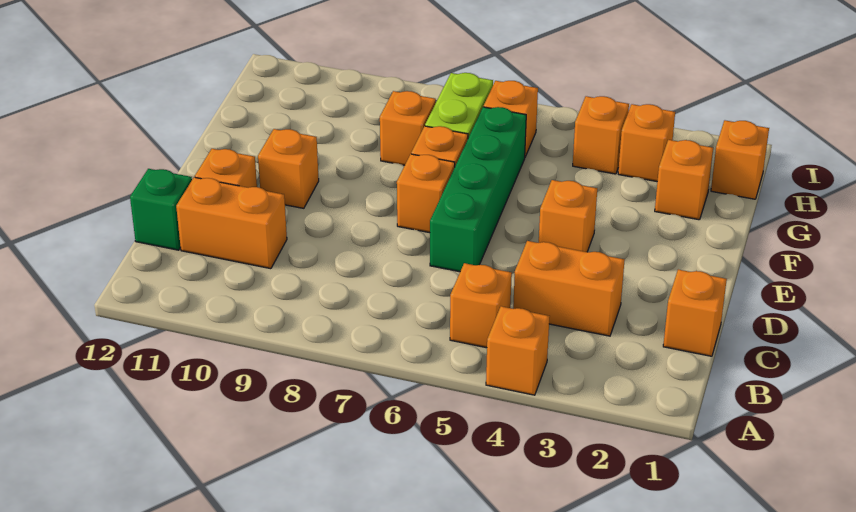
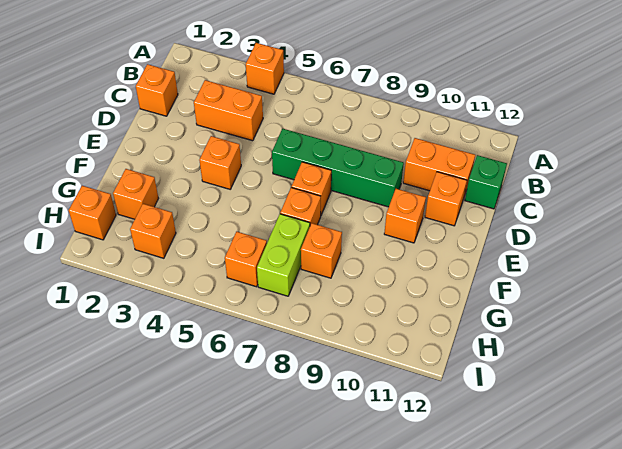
orange 1x1 brick [450,263,512,348] -> none
green 1x4 brick [430,107,526,272] -> green 1x4 brick turned to [272,128,404,207]
orange 1x1 brick [573,96,629,174] -> none

